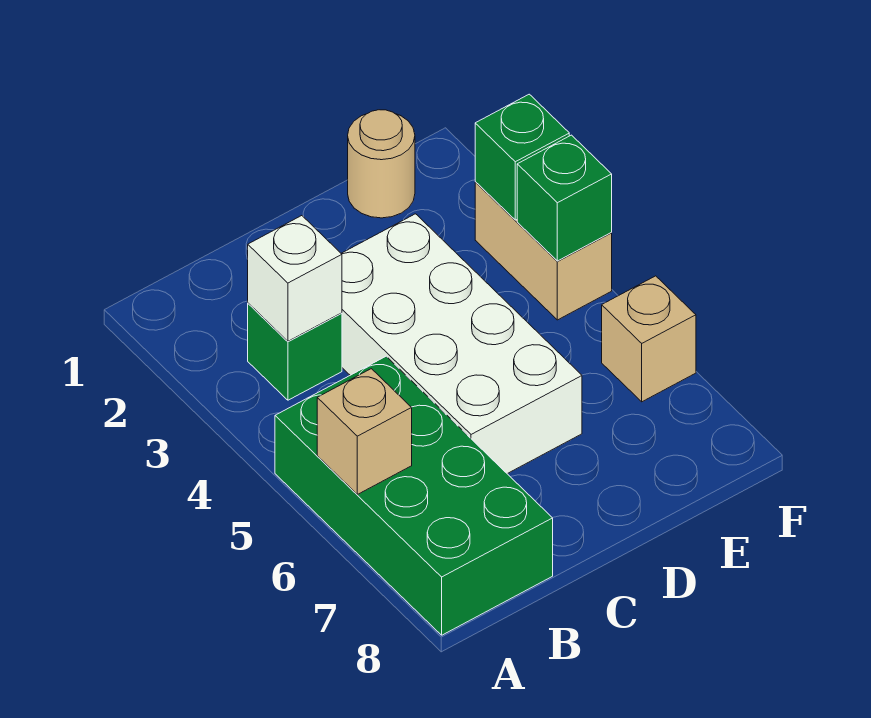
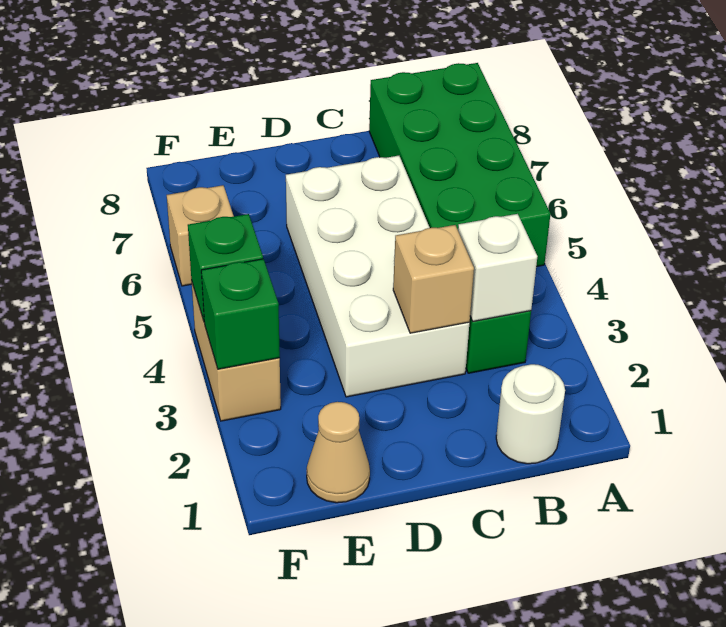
tan 1x1 brick [317,369,412,494] -> tan 1x1 brick moved to [393,225,474,333]
none -> white 1x1 round brick [496,364,565,464]
tan 1x1 round brick [348,110,415,218] -> tan 1x1 cone [307,402,370,503]

